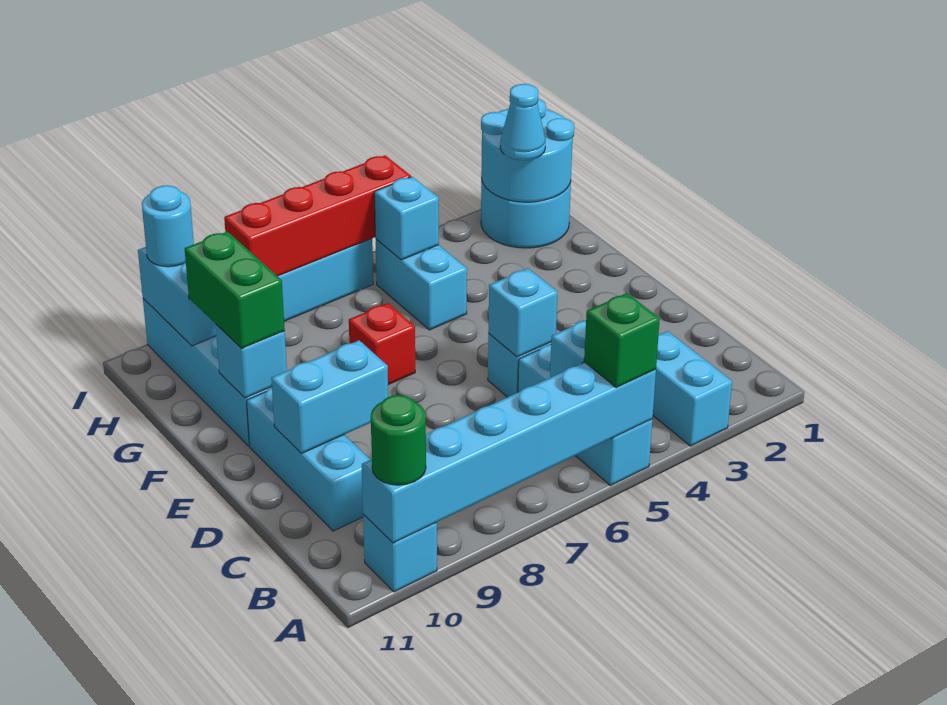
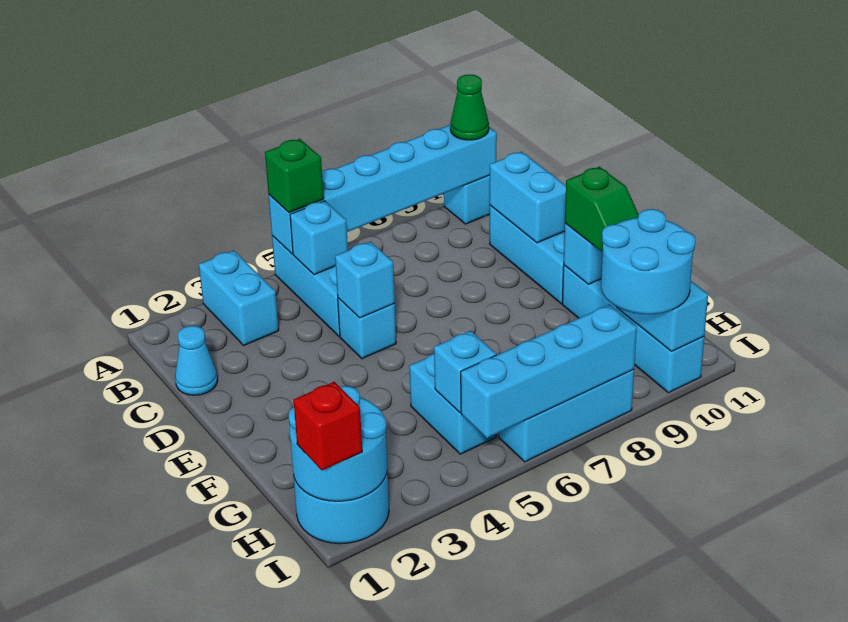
green 1x1 round brick [371,395,426,485] -> green 1x1 cone [450,75,489,140]
cyan 1x2 brick [271,340,388,454] -> cyan 1x2 brick turned to [489,152,566,243]
red 1x1 brick [349,303,415,385] -> red 1x1 brick moved to [294,382,362,470]
green 1x2 brick [185,232,285,349] -> green 1x2 slope [565,167,639,252]
cyan 1x1 cone [500,84,546,160] -> cyan 1x1 cone moved to [175,326,218,395]
red 1x4 brick [224,155,411,276] -> cyan 1x4 brick [461,305,637,438]
cyan 1x1 round brick [142,186,194,267] -> cyan 2x2 round brick [601,209,695,314]

